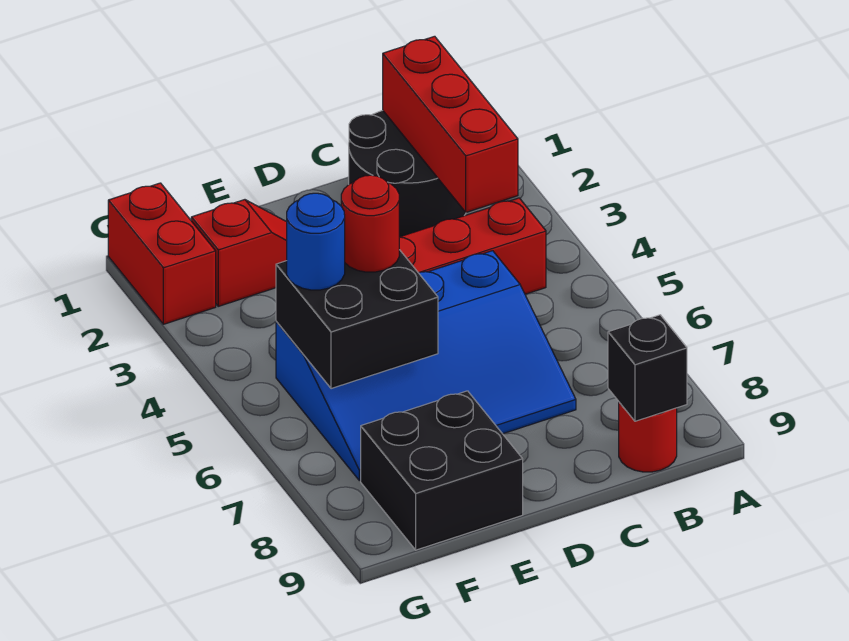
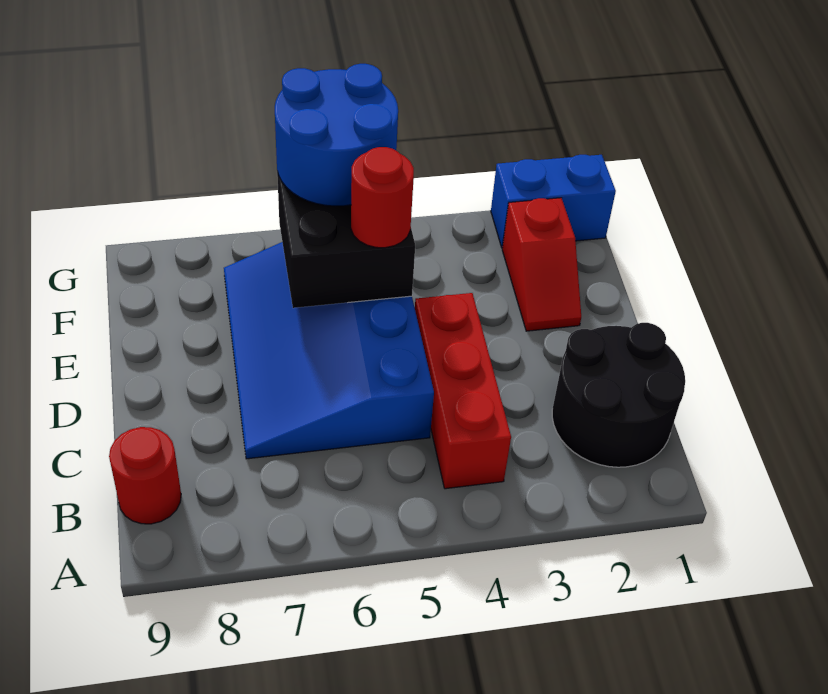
red 1x3 brick [383,36,518,212] -> none
black 1x1 brick [608,315,687,421] -> none
black 2x2 brick [361,391,523,550] -> none
blue 1x1 round brick [287,193,345,290] -> blue 2x2 round brick [275,64,398,206]
red 1x2 brick [108,183,216,324] -> blue 1x2 brick [491,155,616,248]

